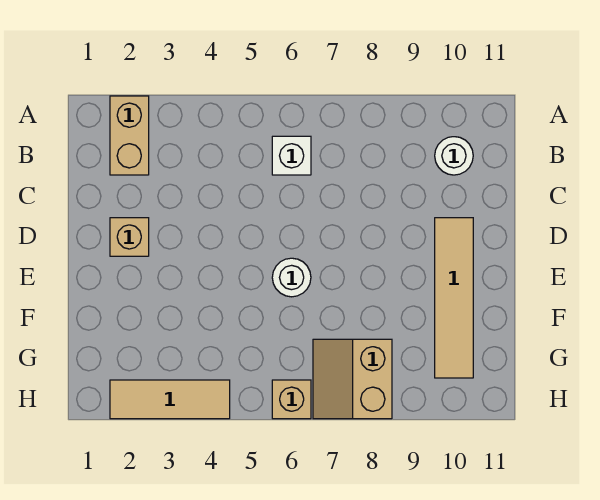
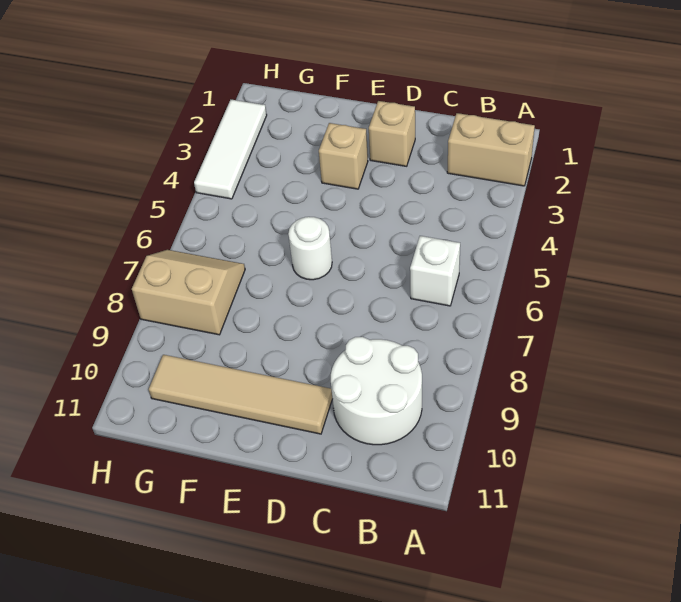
white 1x1 round brick [435,137,473,175] -> white 2x2 round brick [331,337,422,445]
tan 1x3 tile [110,380,230,419] -> white 1x3 tile [194,100,267,199]
tan 1x1 brick [272,380,311,419] -> tan 1x1 brick moved to [319,123,368,189]

